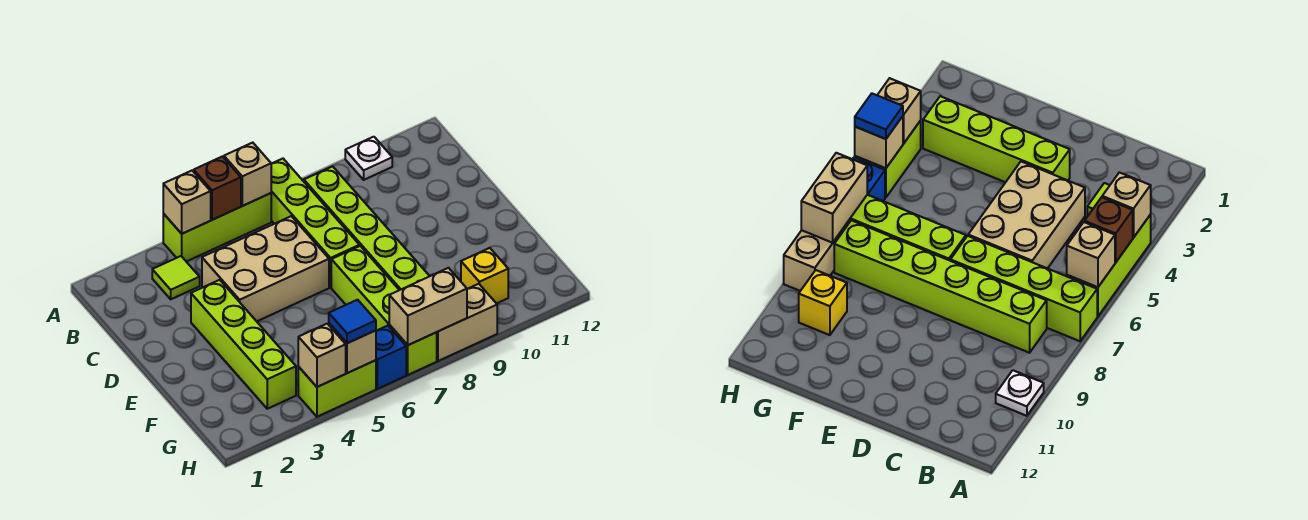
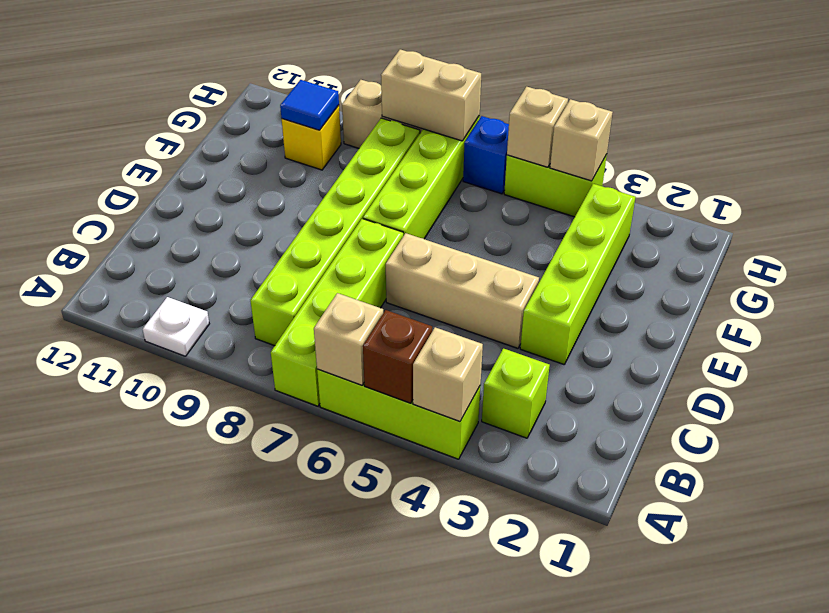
lime 1x1 tile [152,256,200,299] -> lime 1x1 brick [482,349,550,438]
tan 2x3 brick [202,216,329,321] -> tan 1x3 brick [386,233,539,348]
blue 1x1 tile [329,300,376,343] -> blue 1x1 tile moved to [280,80,339,130]

